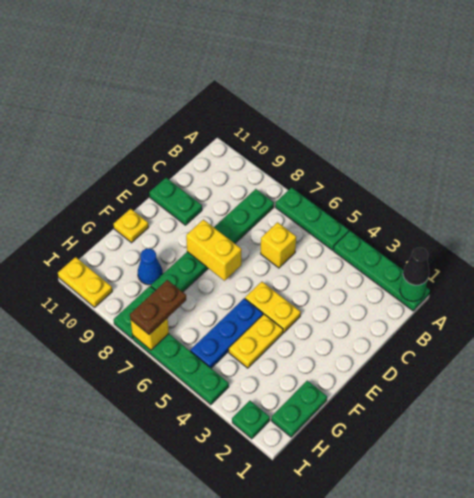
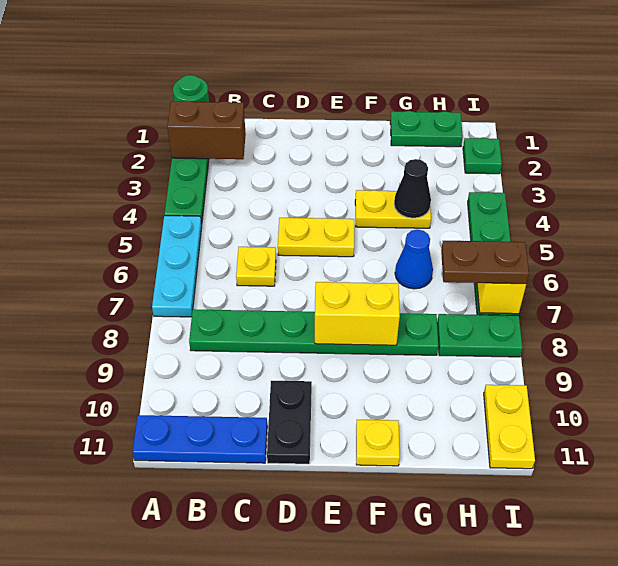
black 1x1 cone [403,248,429,285] -> black 1x1 cone moved to [394,159,431,218]
none -> brown 1x2 brick [167,101,246,159]
green 1x3 plate [275,188,349,250] -> cyan 1x3 plate [152,216,202,317]
yellow 1x1 brick [261,222,296,268] -> yellow 1x1 plate [236,247,276,286]
green 1x2 plate [149,178,202,225] -> black 1x2 plate [267,381,312,464]
yellow 1x2 plate [245,282,301,333] -> yellow 1x2 plate turned to [278,218,354,257]
yellow 1x2 brick [186,220,241,281] -> yellow 1x2 brick turned to [315,282,400,345]
blue 1x3 plate [190,298,263,368] -> blue 1x3 plate moved to [133,415,267,463]
blue 1x1 cone [138,249,162,285] -> blue 1x1 cone moved to [395,230,433,289]

